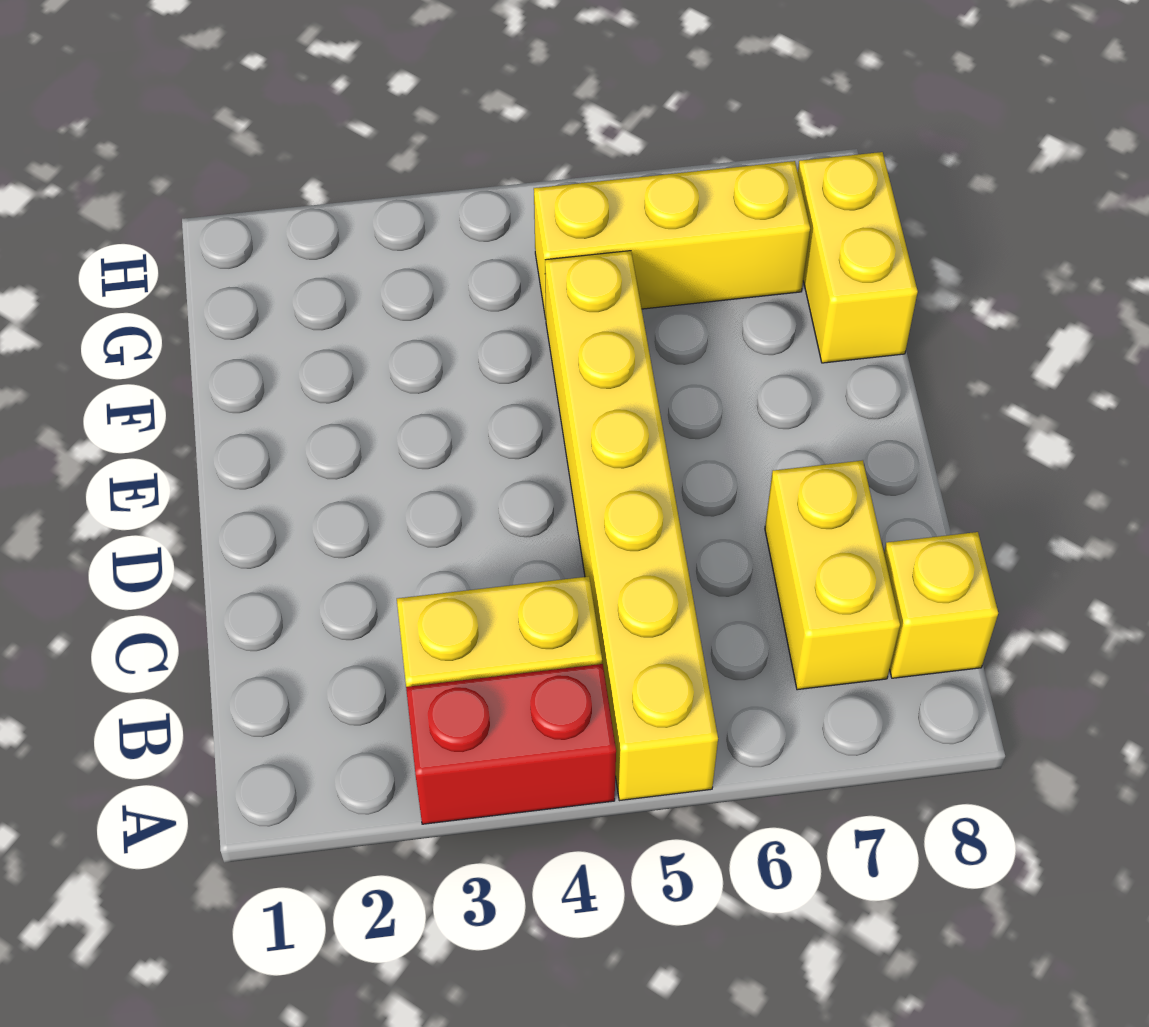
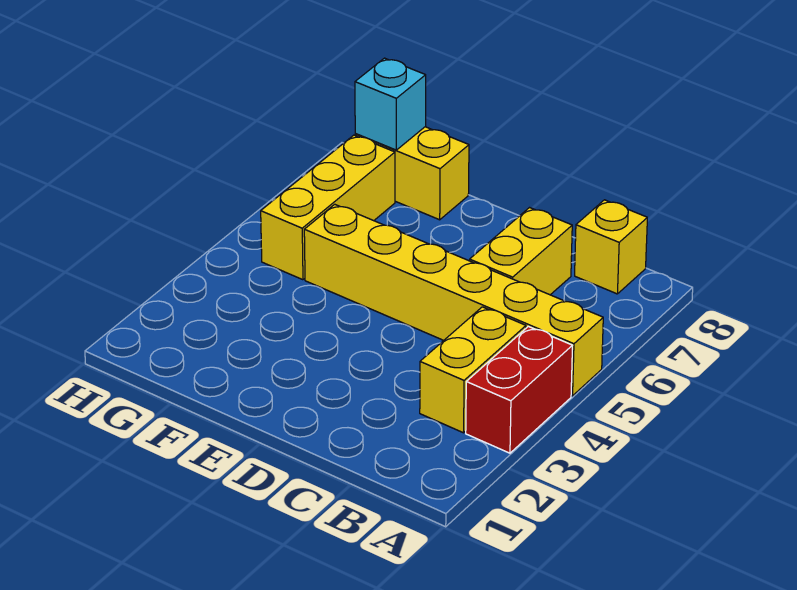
yellow 1x2 brick [765,460,900,690] -> yellow 1x2 brick turned to [470,208,572,295]
none -> cyan 1x1 brick [355,58,426,150]

